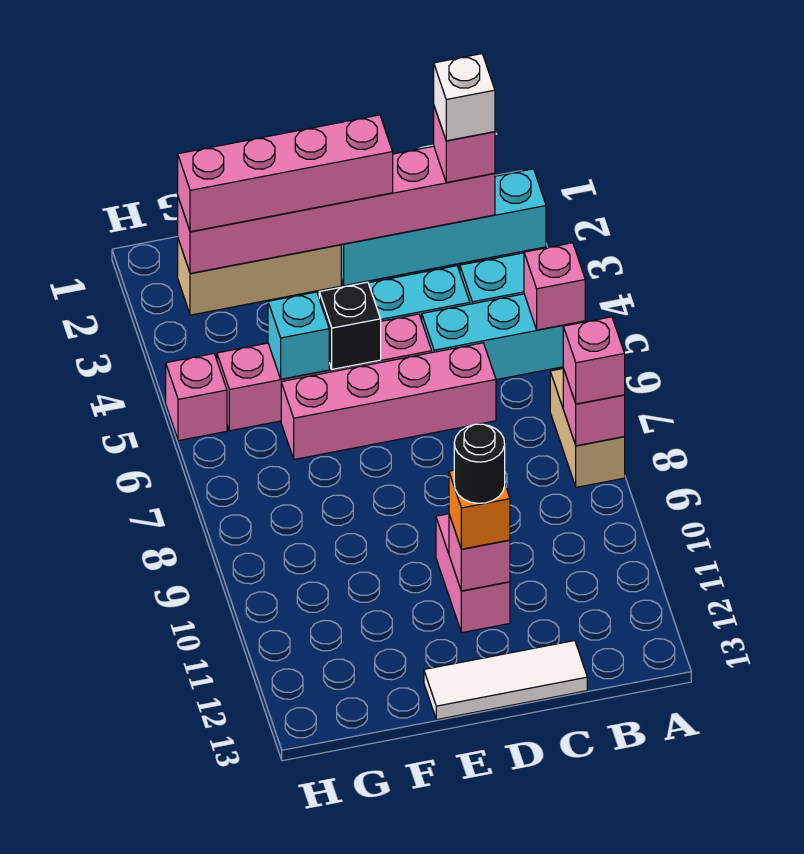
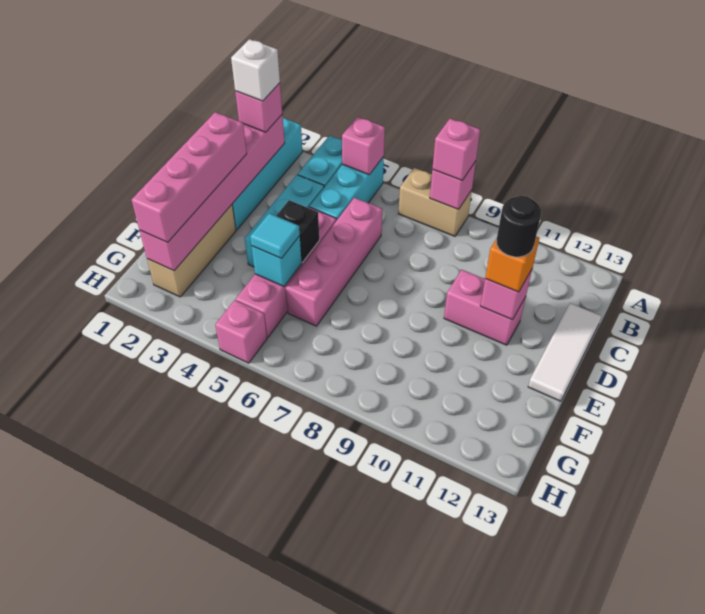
none -> cyan 1x1 tile [250,213,300,259]

